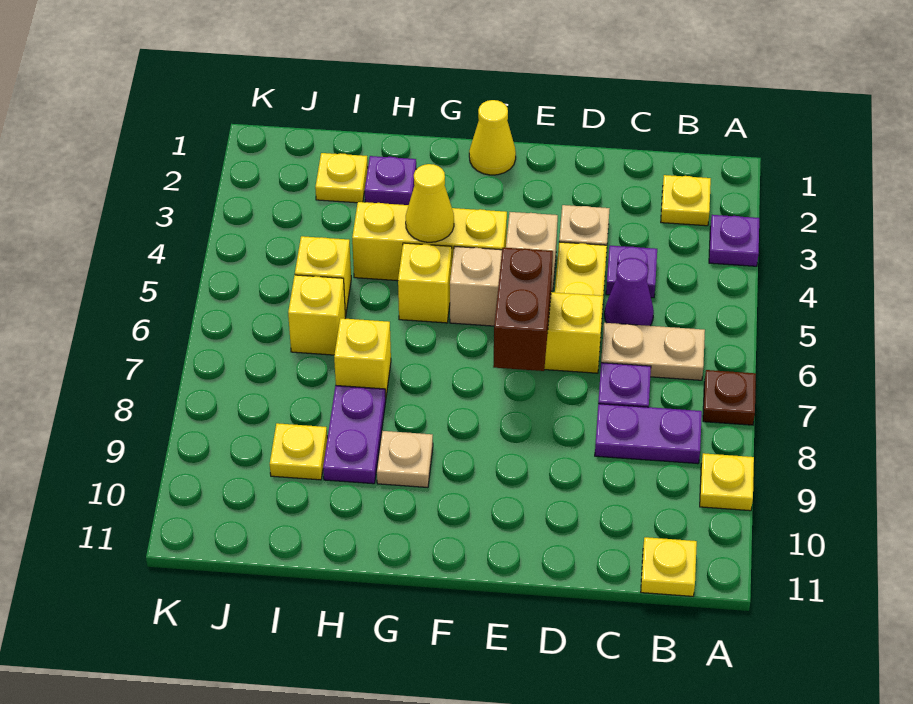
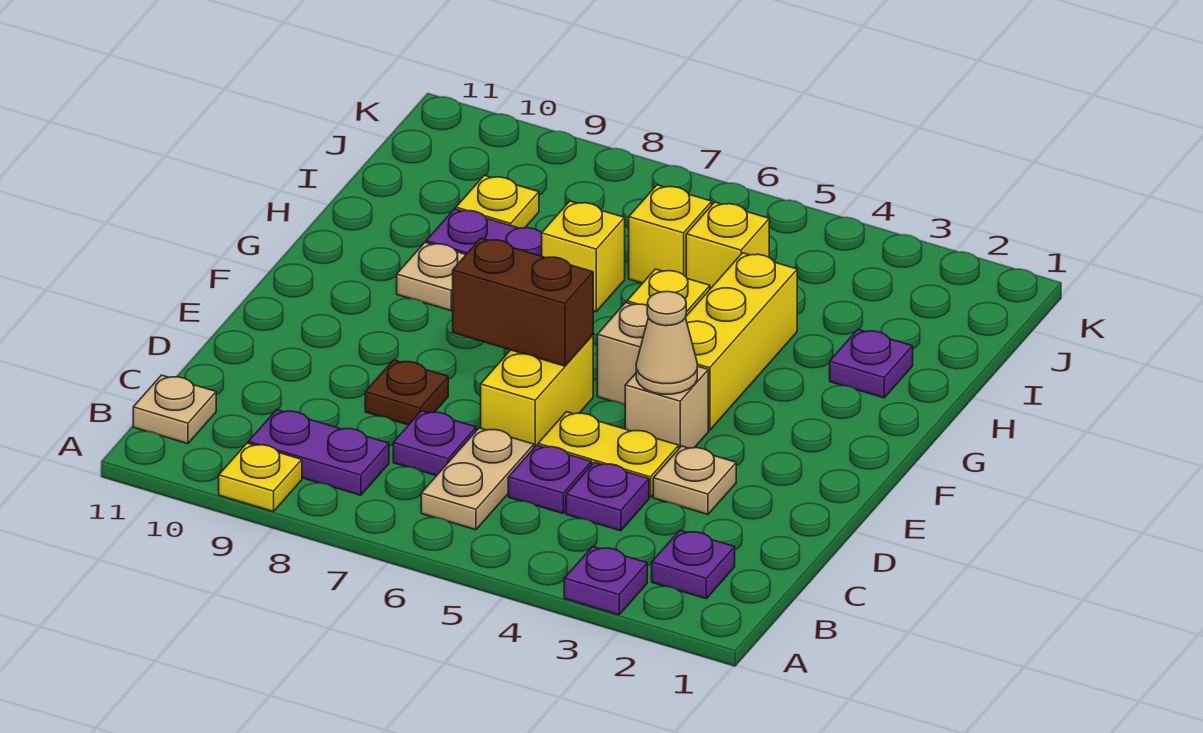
brown 1x1 plate [703,370,756,425] -> brown 1x1 plate moved to [365,360,448,425]
yellow 1x1 plate [661,175,711,226] -> purple 1x1 plate [652,530,735,599]
purple 1x2 plate [595,404,702,464] -> purple 1x2 plate turned to [248,410,389,495]
yellow 1x1 plate [641,537,697,596] -> tan 1x1 plate [133,375,216,444]
purple 1x1 cone [605,258,654,326] -> purple 1x1 plate [508,445,592,513]
none -> tan 1x1 cone [636,292,697,394]
yellow 1x1 cone [469,100,516,175] -> none
yellow 1x1 cone [406,164,454,242] -> none
yellow 1x1 plate [315,153,368,203] -> none

